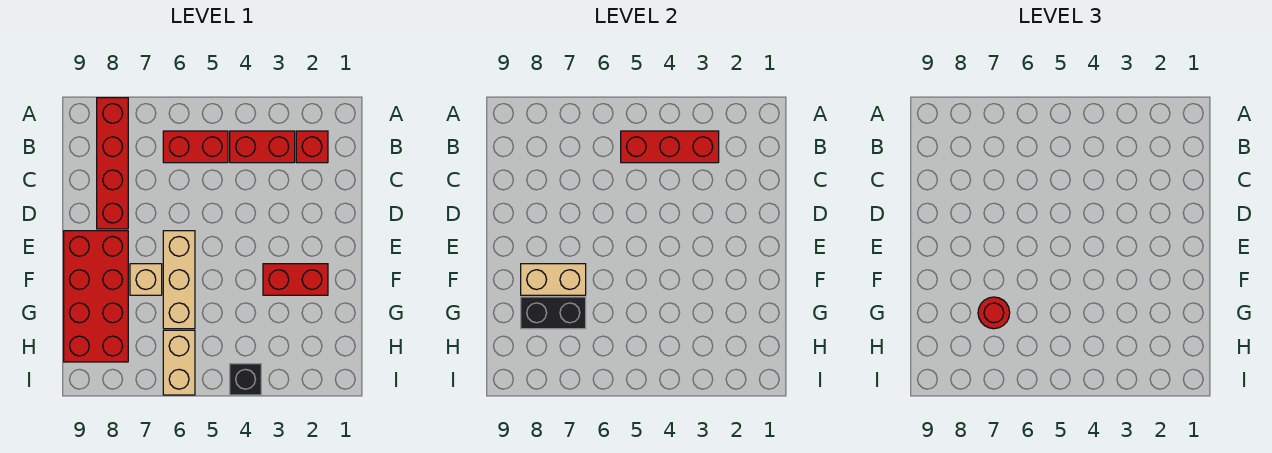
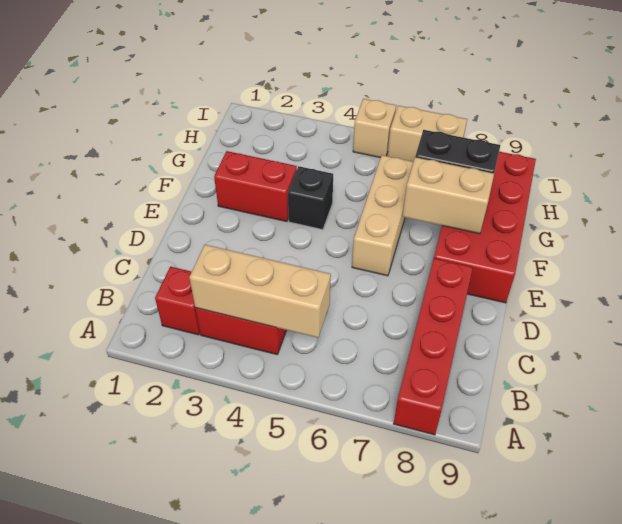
red 1x3 brick [621,131,719,163] -> tan 1x3 brick [189,245,331,338]
red 1x2 brick [163,131,228,163] -> none
tan 1x1 brick [130,264,162,295] -> tan 1x1 brick moved to [353,99,396,158]
red 1x1 round brick [978,297,1010,329] -> none
tan 1x2 brick [163,330,195,395] -> tan 1x2 brick turned to [388,106,467,162]
black 1x1 brick [230,364,261,395] -> black 1x1 brick moved to [288,166,333,230]

